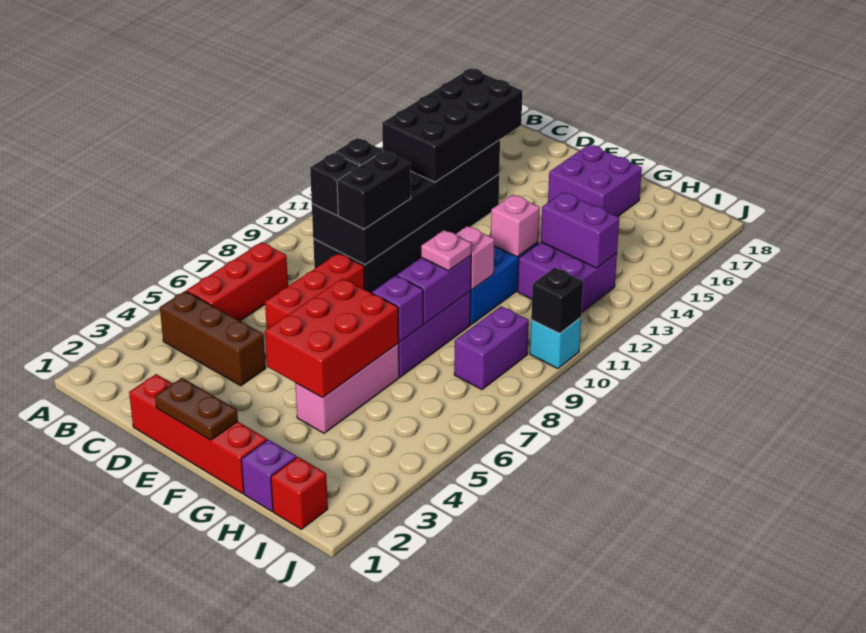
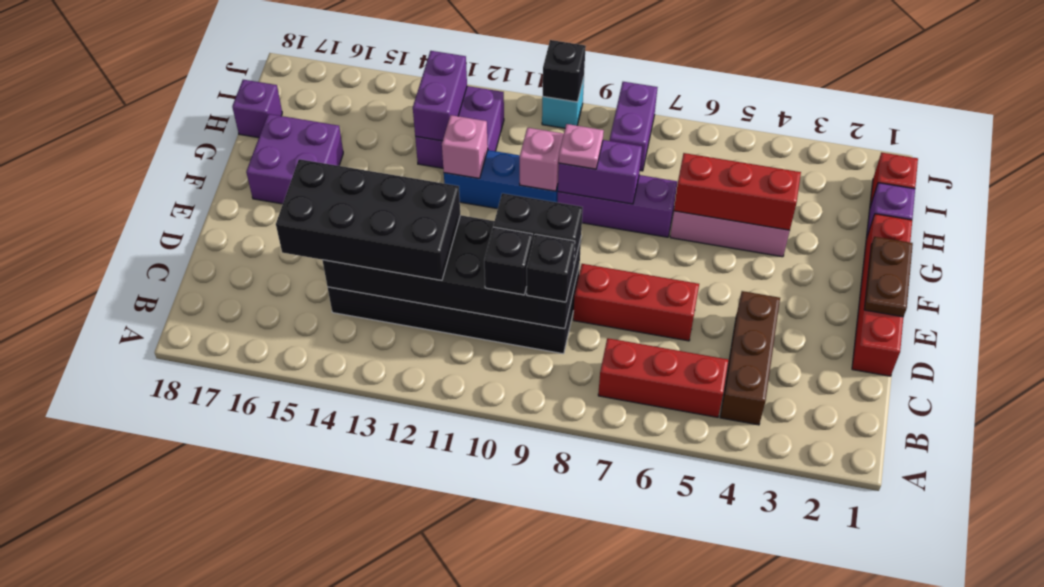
red 2x3 brick [265,278,399,398] -> red 1x3 brick [674,153,801,230]
purple 1x1 brick [372,276,423,342] -> purple 1x1 brick moved to [232,80,282,138]
purple 1x2 brick [454,306,529,390] -> purple 1x2 brick turned to [610,82,658,171]

